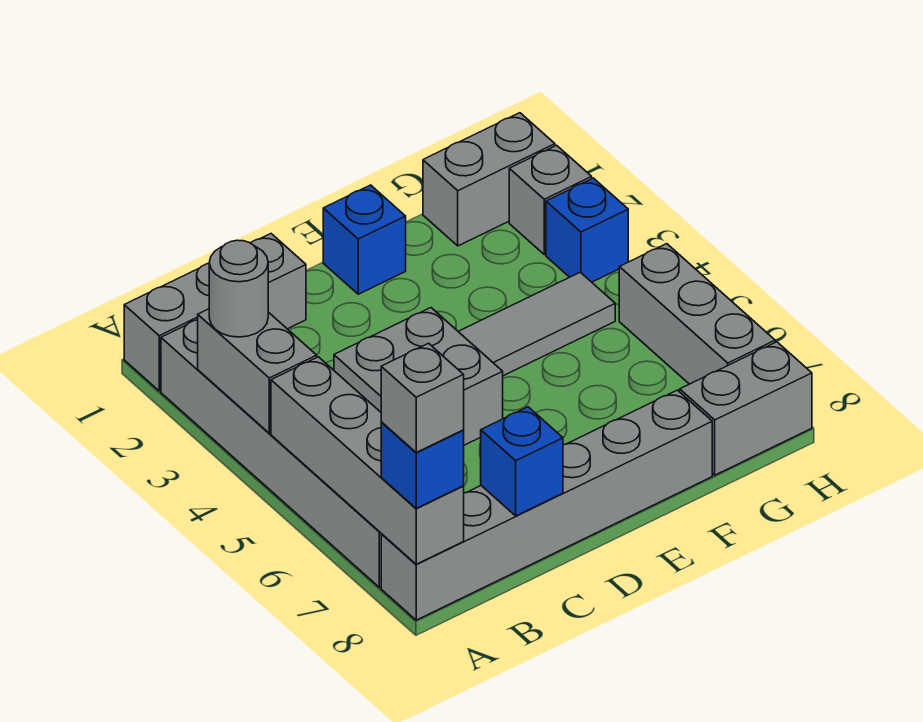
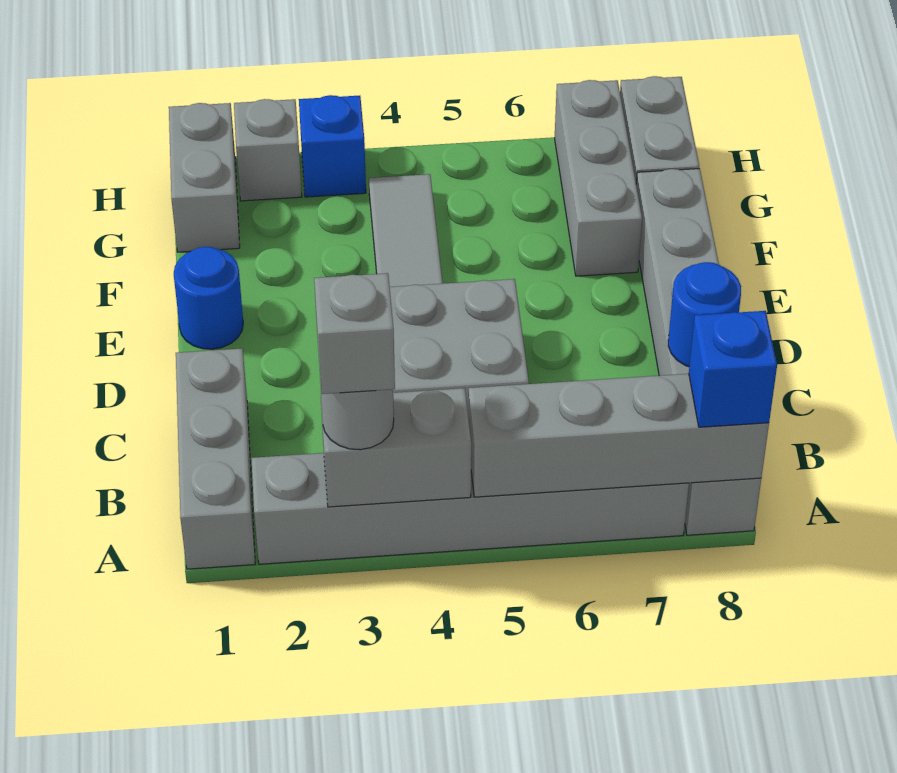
grey 1x1 brick [381,343,464,452] -> grey 1x1 brick moved to [314,273,395,394]
blue 1x1 brick [481,407,563,516] -> blue 1x1 round brick [668,262,741,367]
blue 1x1 brick [323,185,406,294] -> blue 1x1 round brick [174,247,243,349]
grey 1x3 brick [619,244,775,384] -> grey 1x3 brick turned to [555,80,642,276]

